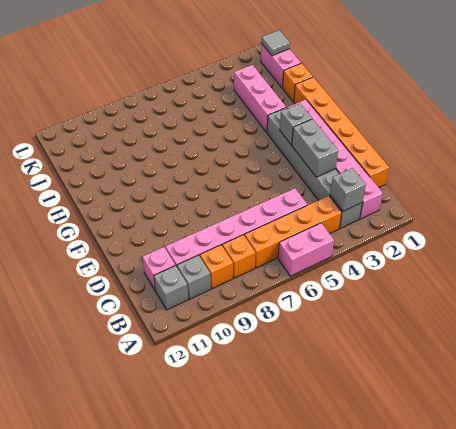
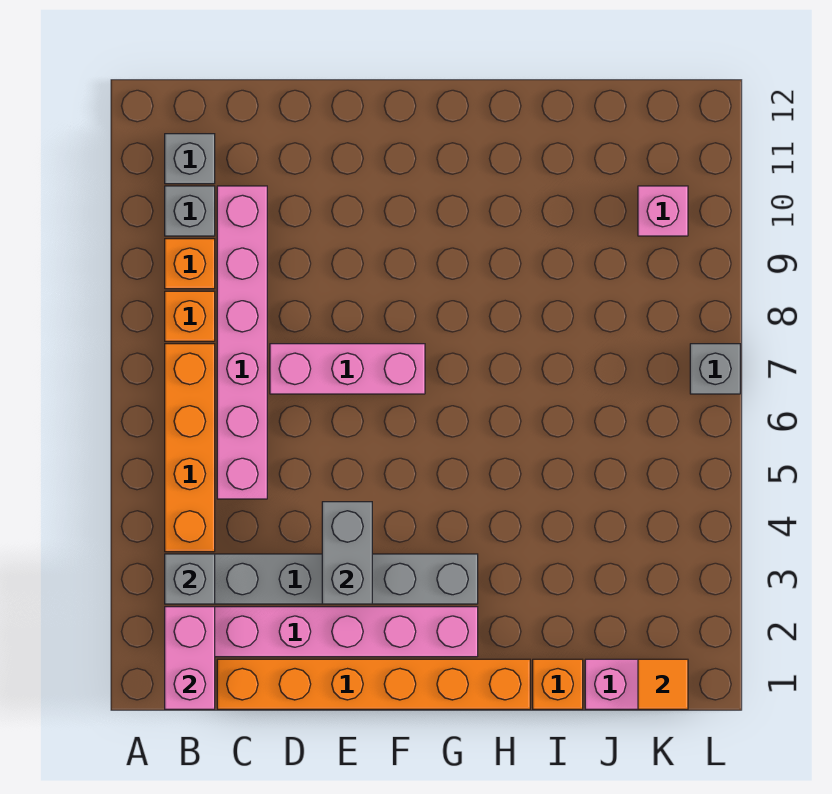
pink 1x2 brick [278,223,334,276] -> pink 1x2 brick moved to [165,607,215,709]
pink 1x1 brick [142,247,175,291] -> pink 1x1 brick moved to [638,186,688,236]
grey 1x2 brick [292,119,338,177] -> grey 1x2 brick turned to [322,502,372,604]
grey 1x1 brick [280,104,312,145] -> grey 1x1 brick moved to [690,344,740,394]
pink 1x3 brick [234,65,286,132] -> pink 1x3 brick moved to [270,344,425,394]
grey 1x1 tile [261,30,290,56] -> orange 1x1 tile [638,659,688,709]

